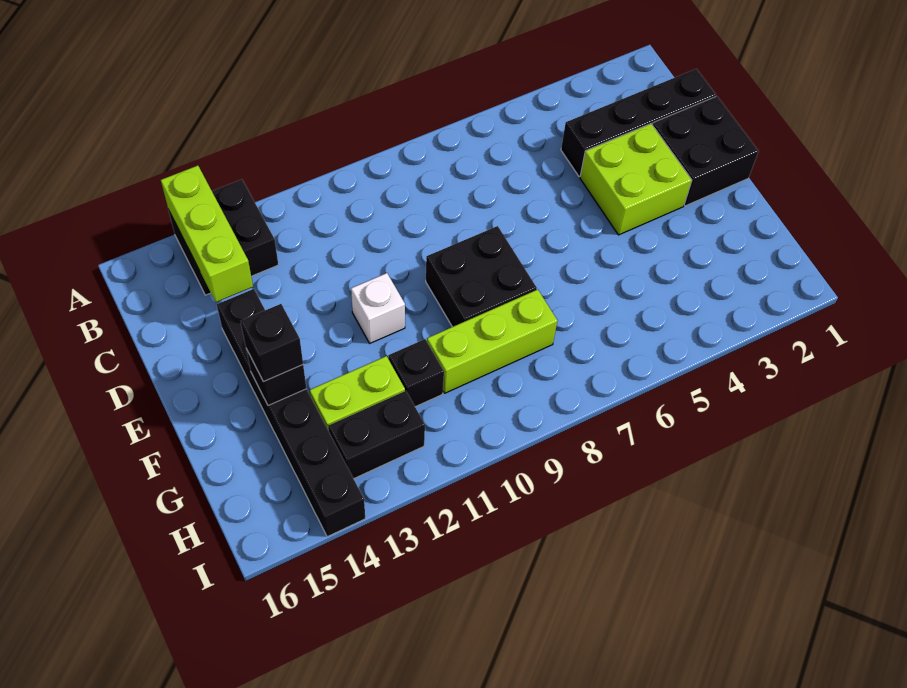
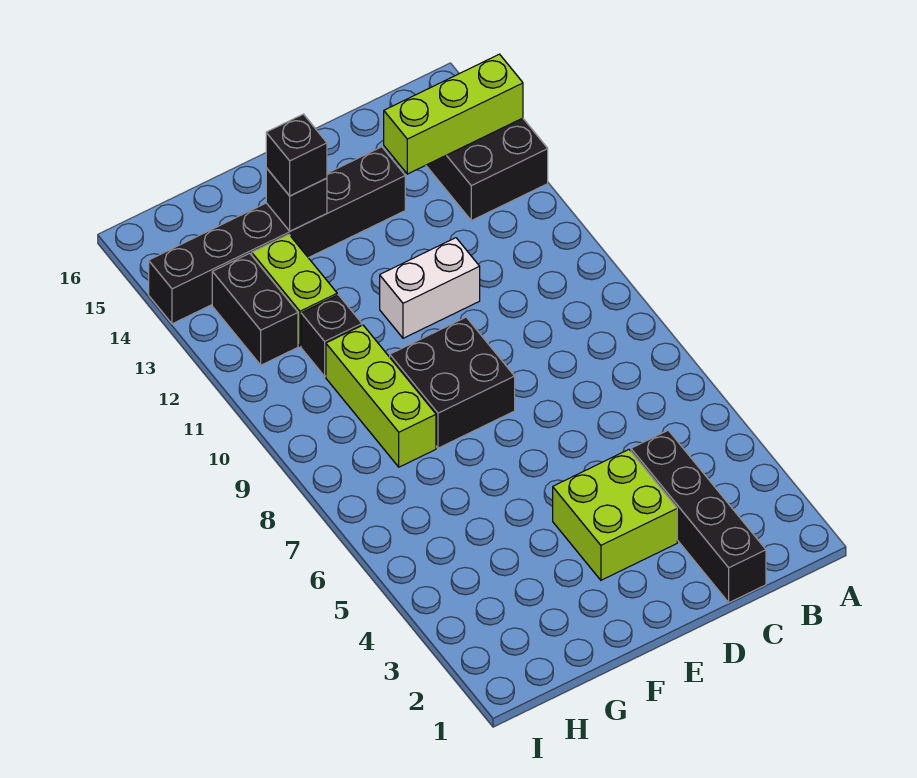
black 2x2 brick [652,96,759,206] -> none
white 1x1 brick [351,273,405,343] -> white 1x2 brick [380,238,480,338]

